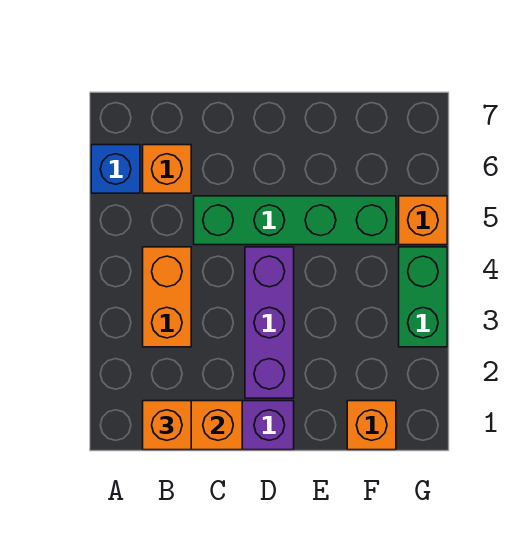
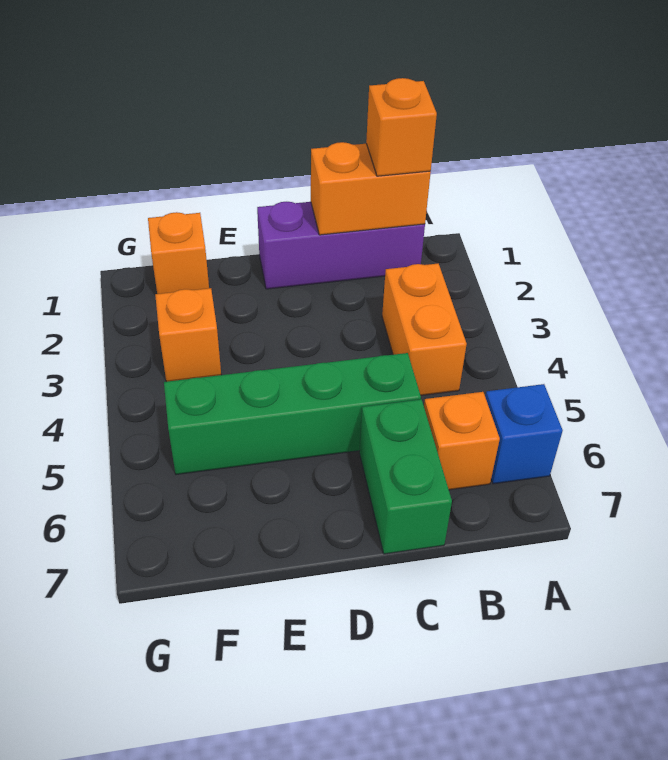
purple 1x3 brick [245,247,294,398] -> none
green 1x2 brick [399,247,447,347] -> green 1x2 brick moved to [359,399,452,554]
orange 1x1 brick [399,196,447,245] -> orange 1x1 brick moved to [155,288,221,382]

